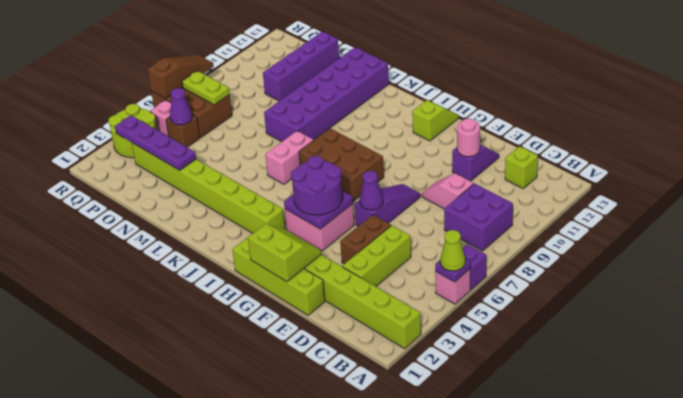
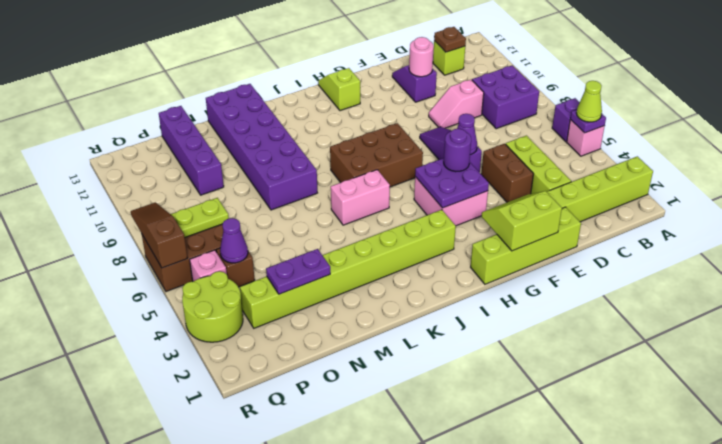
none -> brown 1x1 plate [434,27,466,52]
purple 2x2 round brick [291,156,343,215] -> purple 1x1 round brick [444,129,471,172]
pink 1x2 brick [265,131,314,184] -> pink 1x2 brick turned to [331,170,390,225]
purple 1x4 plate [115,115,196,171] -> purple 1x2 plate [266,249,330,294]

